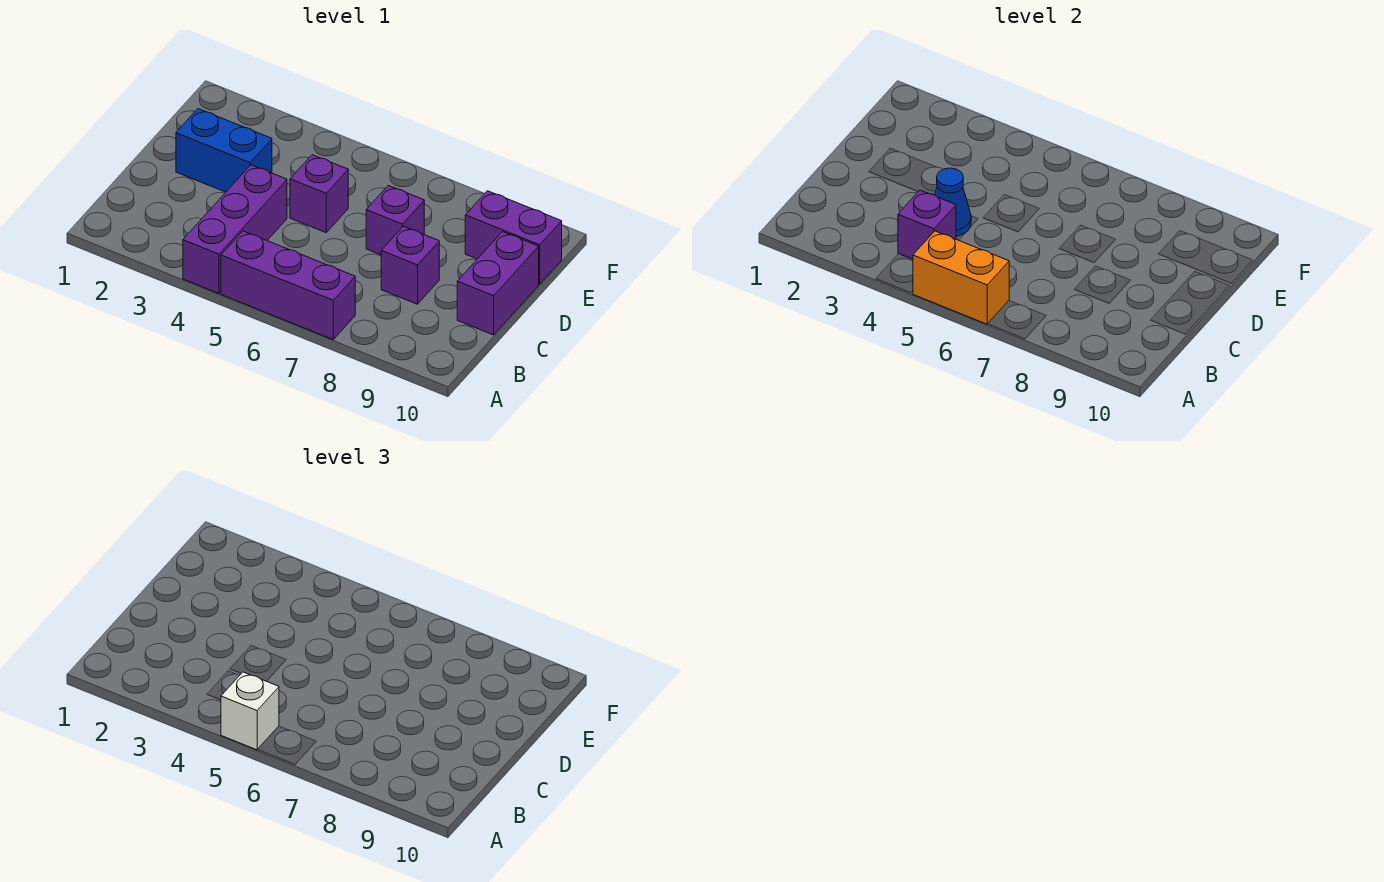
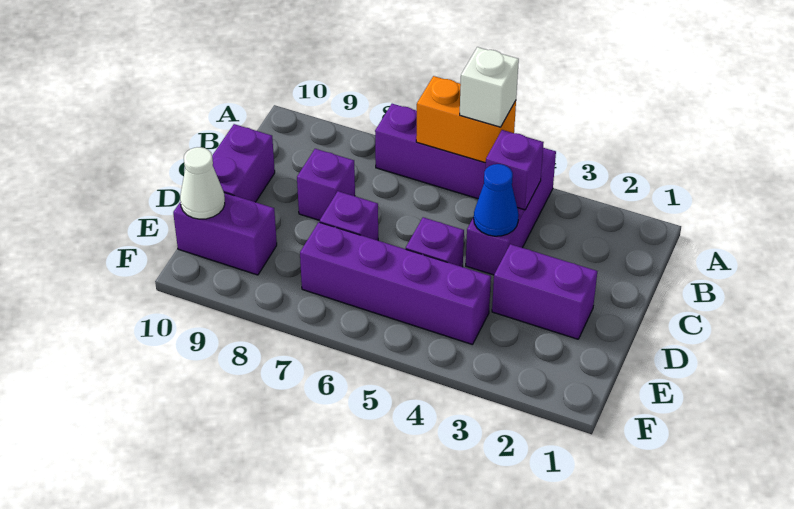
blue 1x2 brick [176,109,272,192] -> purple 1x2 brick [492,244,597,339]
none -> purple 1x4 brick [300,222,491,345]
none -> white 1x1 cone [180,147,225,219]

